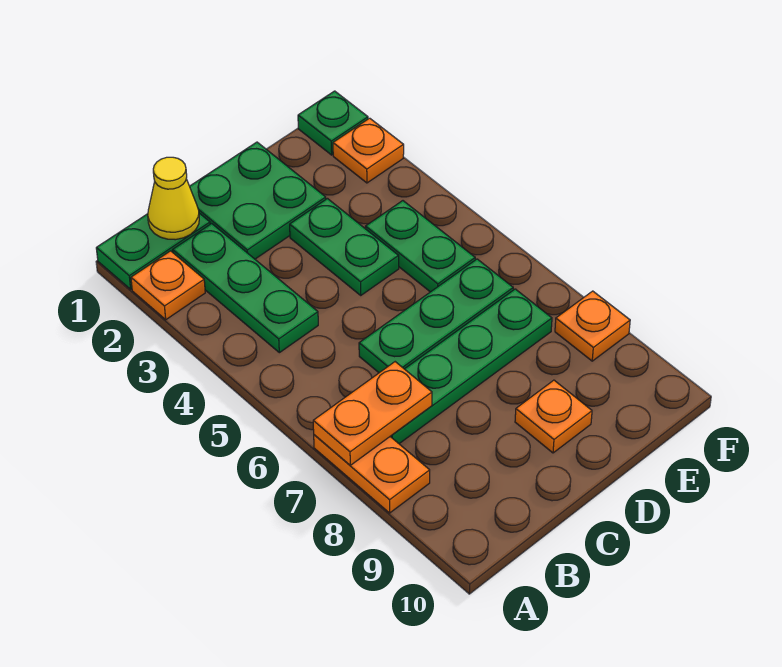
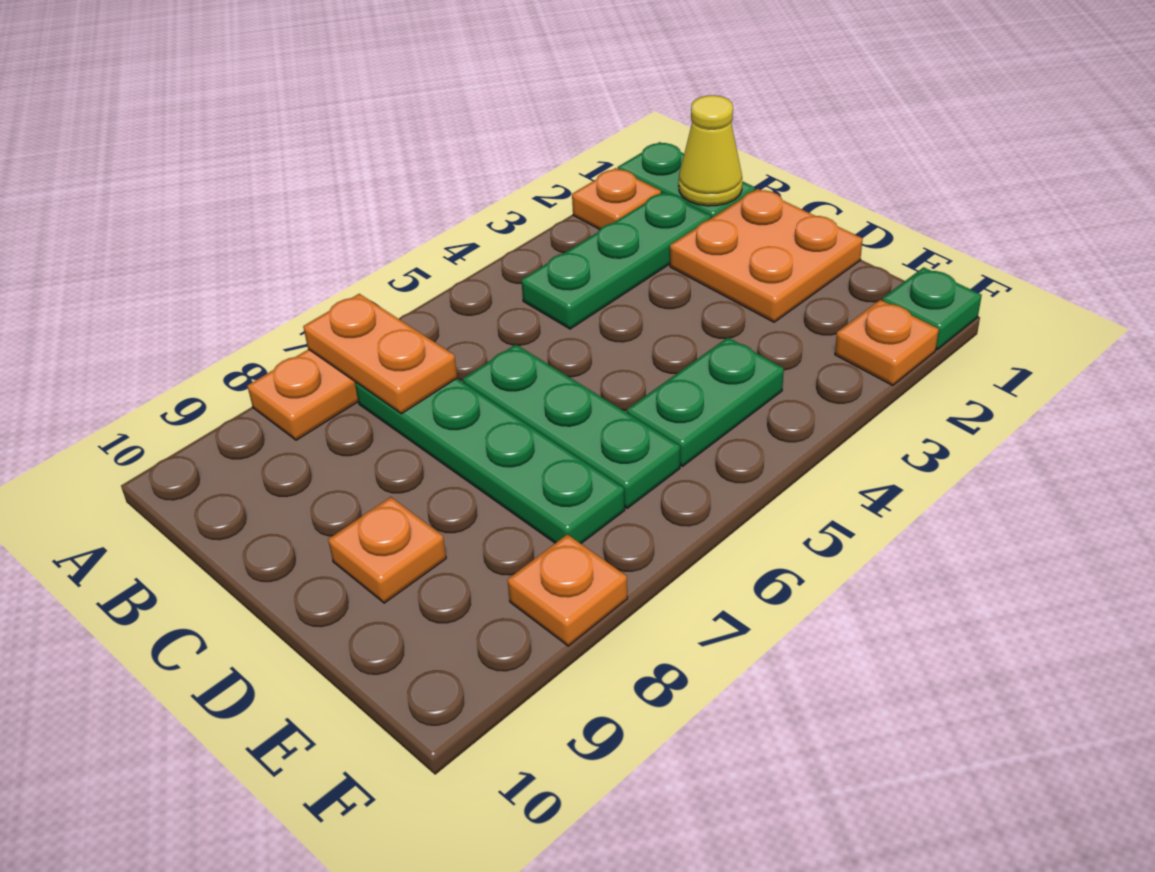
green 2x2 plate [190,142,326,259] -> orange 2x2 plate [670,189,863,322]
green 1x2 plate [290,199,399,295] -> none

